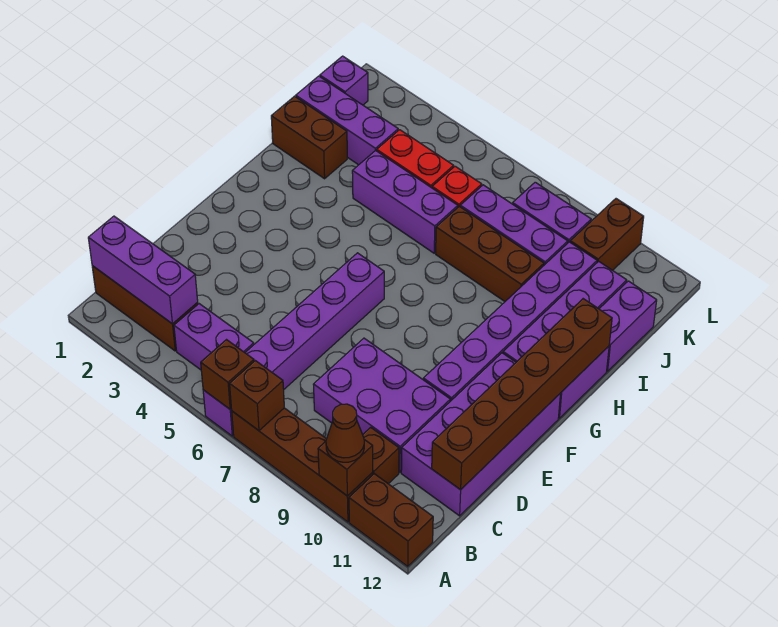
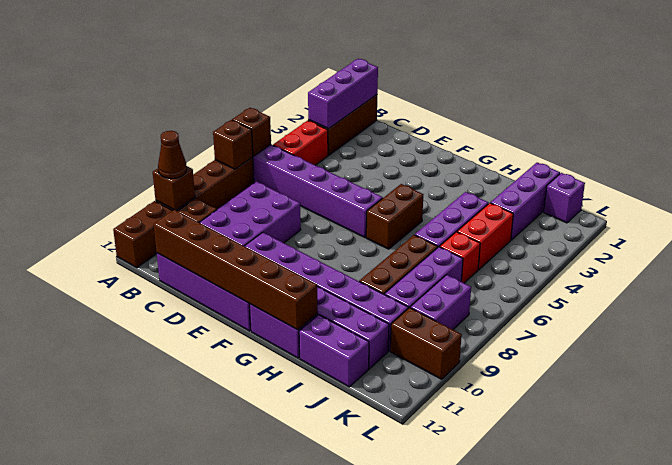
purple 1x2 brick [174,304,254,370] -> red 1x2 brick [273,121,328,165]
brown 1x2 brick [271,96,347,179] -> brown 1x2 brick moved to [366,184,423,249]

